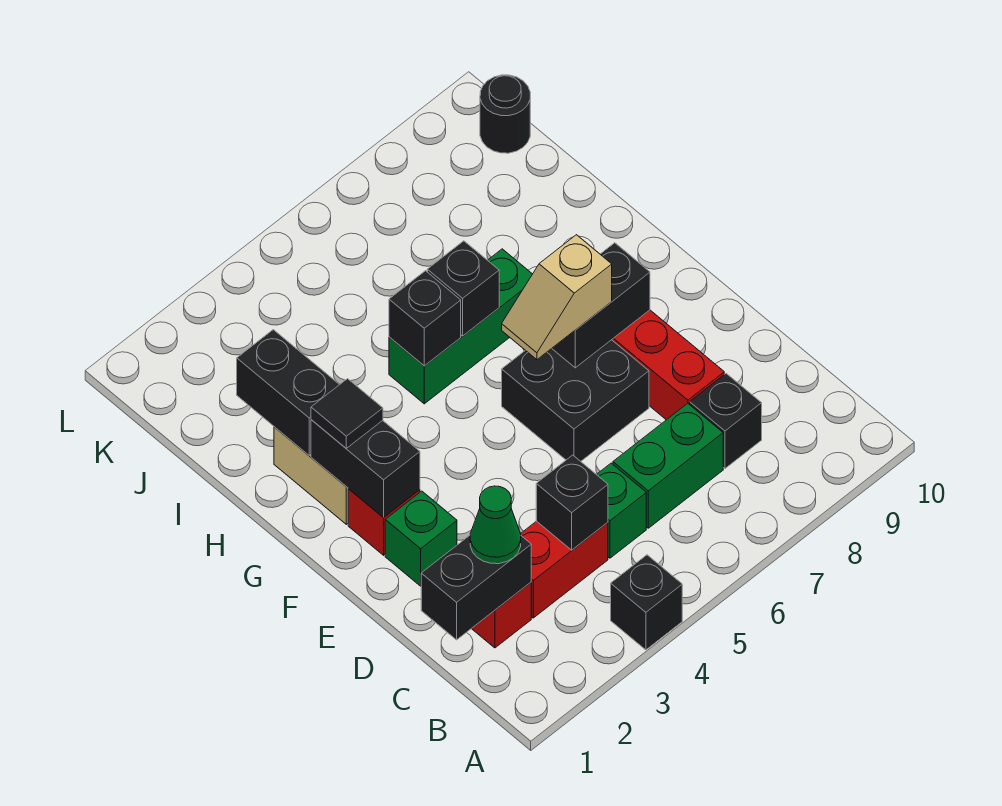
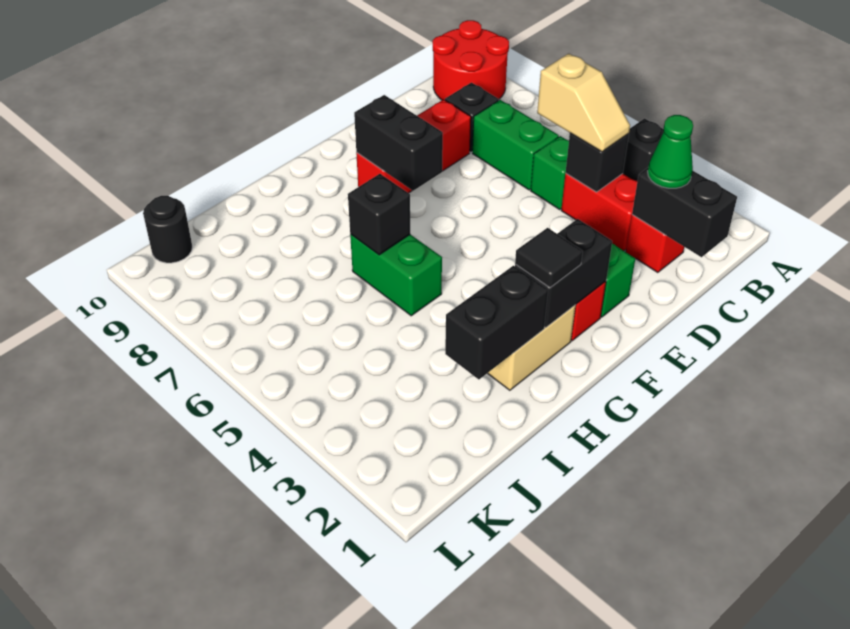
none -> red 2x2 round brick [433,20,509,100]
black 2x2 brick [502,340,649,461] -> none
tan 1x2 slope [502,235,612,360] -> tan 1x2 slope moved to [537,54,630,152]
green 1x3 brick [389,249,532,404] -> green 1x2 brick [350,234,442,316]
black 1x1 brick [389,271,461,366] -> none

